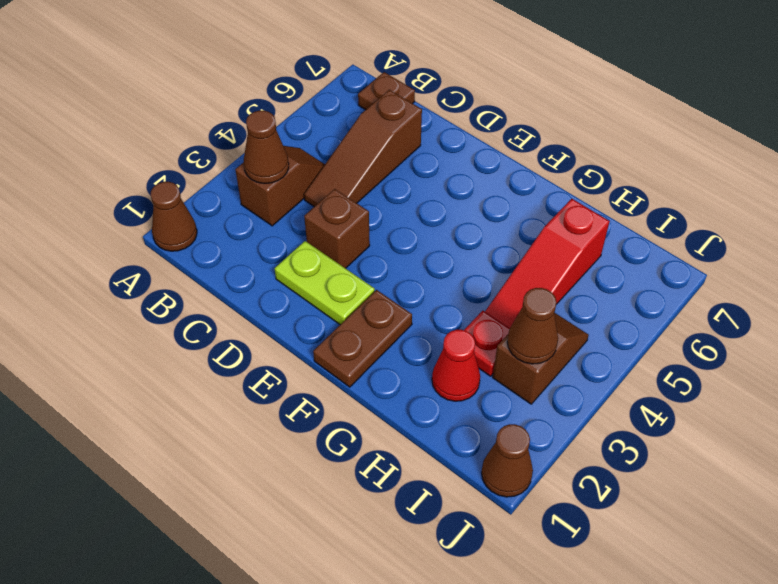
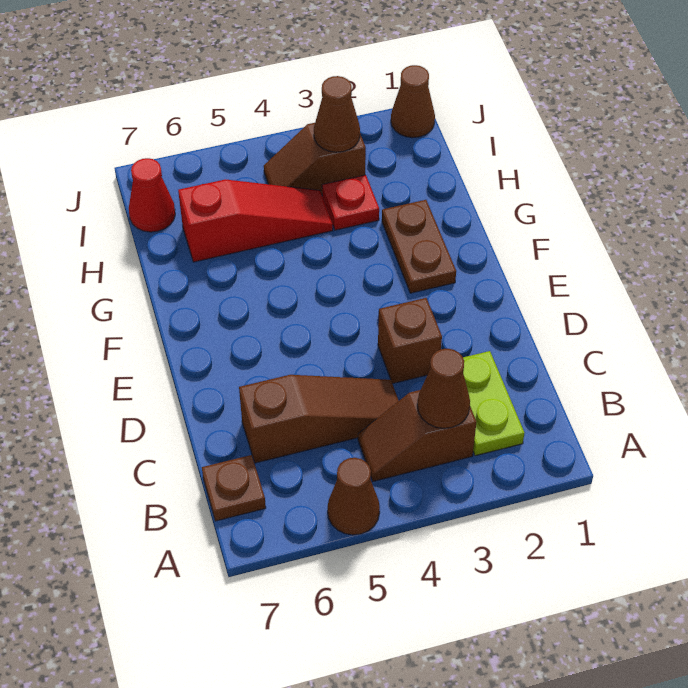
brown 1x1 cone [151,182,197,251] -> brown 1x1 cone moved to [328,458,380,535]
lime 1x2 plate [275,241,375,325] -> lime 1x2 plate moved to [463,351,524,456]
brown 1x2 plate [313,290,412,387] -> brown 1x2 plate turned to [382,200,456,293]
red 1x1 cone [432,330,480,401] -> red 1x1 cone moved to [129,158,175,232]

